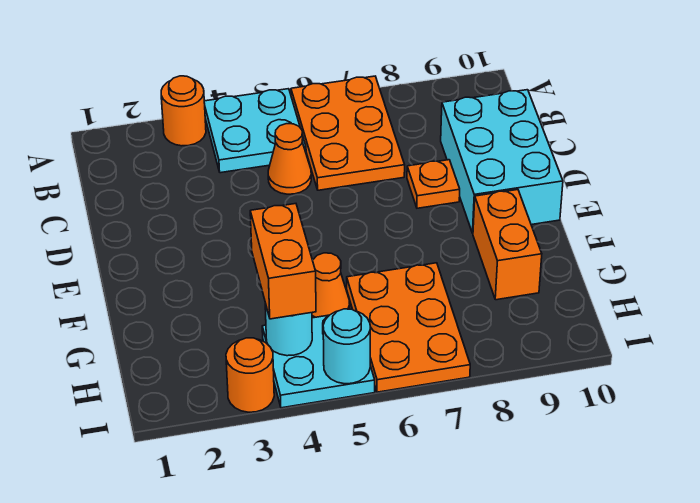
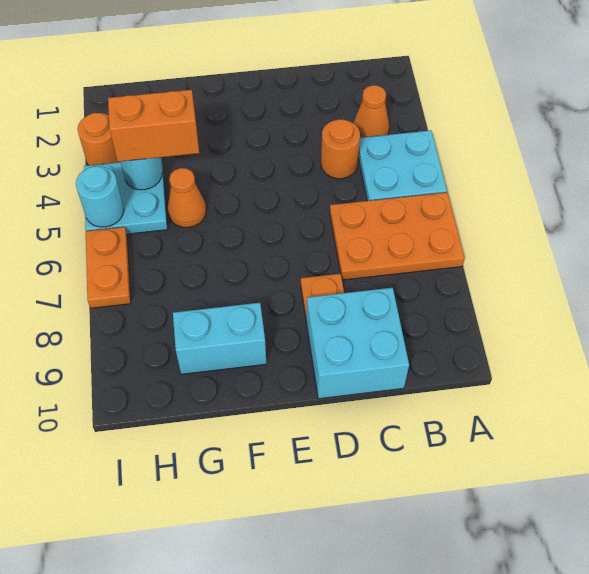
orange 1x1 round brick [161,76,206,146] -> orange 1x1 round brick moved to [321,119,360,179]
orange 1x1 cone [268,124,311,194] -> orange 1x1 cone moved to [353,85,389,138]
cyan 2x3 brick [441,90,563,233] -> cyan 2x2 brick [306,288,409,399]
orange 1x2 brick [473,190,542,300] -> cyan 1x2 brick [173,303,266,374]
orange 2x3 plate [347,263,470,392] -> orange 1x2 plate [86,227,131,308]

